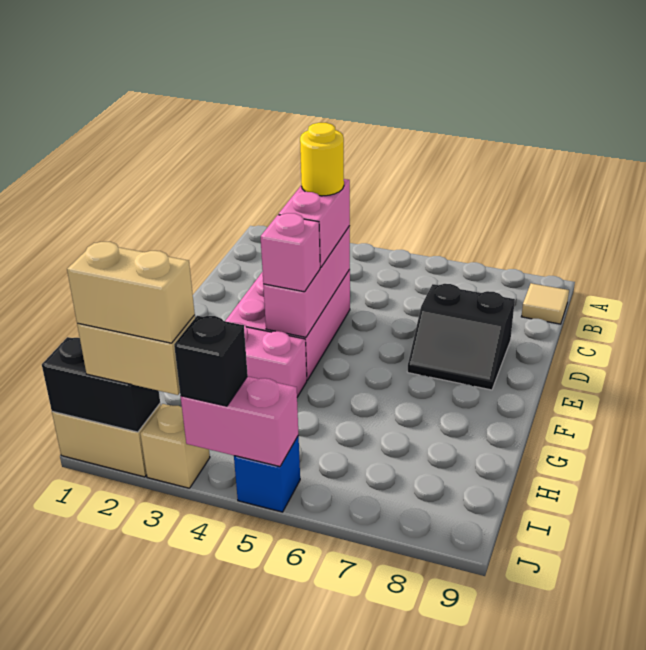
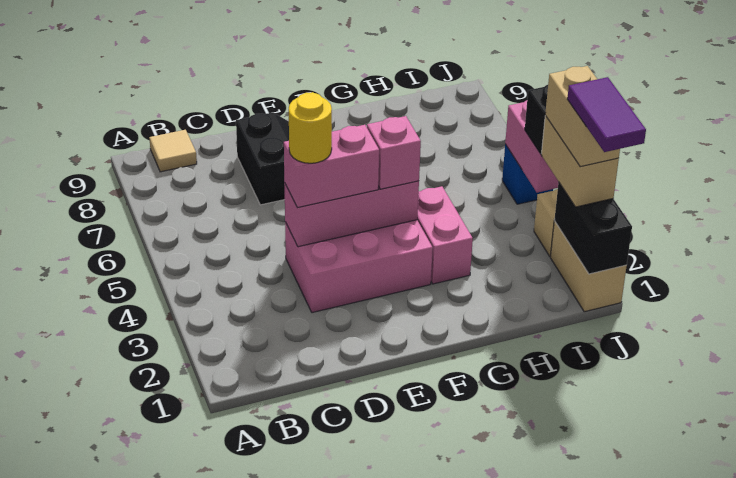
none -> purple 1x2 tile [567,77,646,152]

